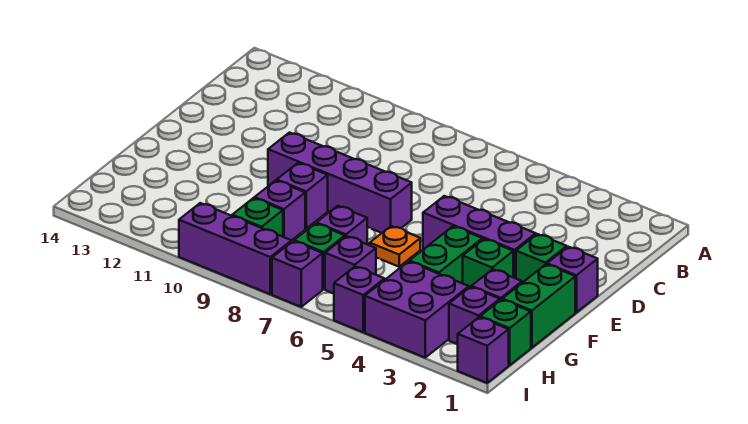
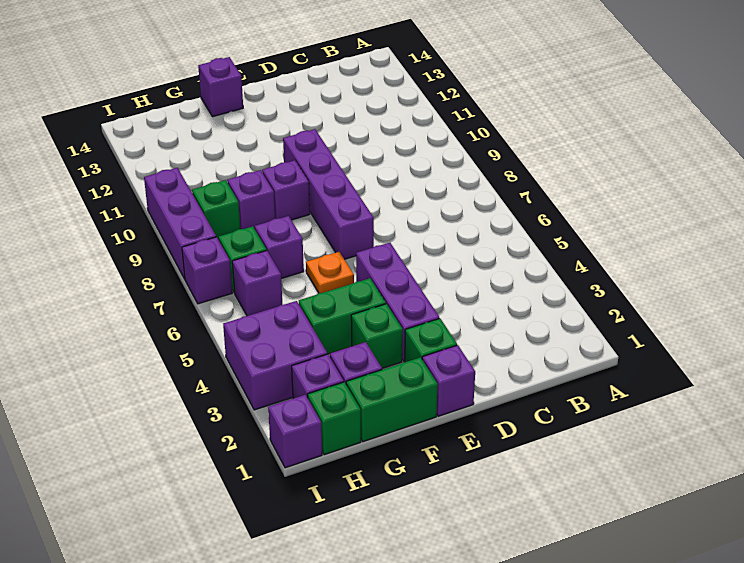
purple 1x1 brick [334,266,385,332] -> purple 1x1 brick moved to [198,57,243,117]

